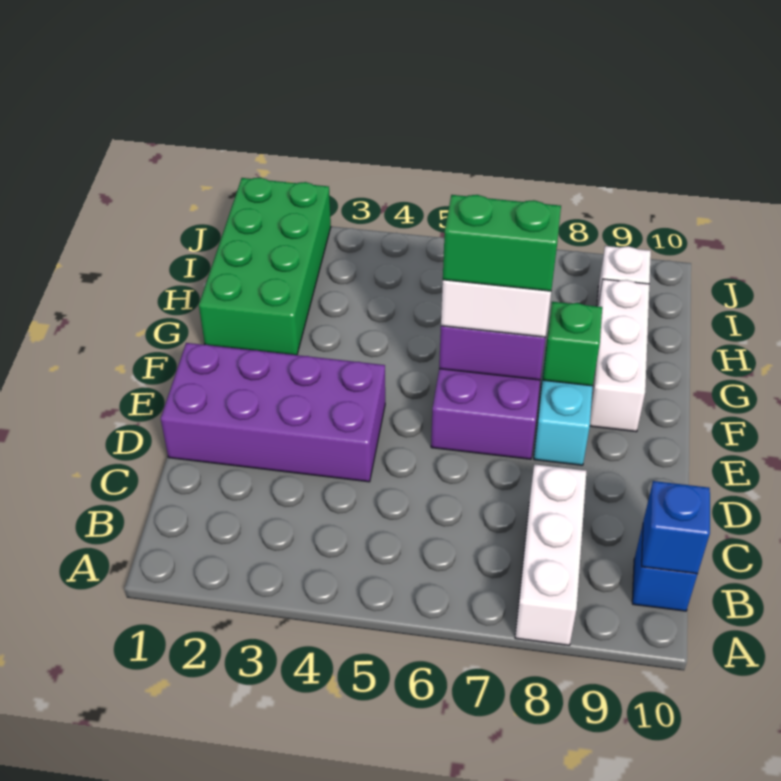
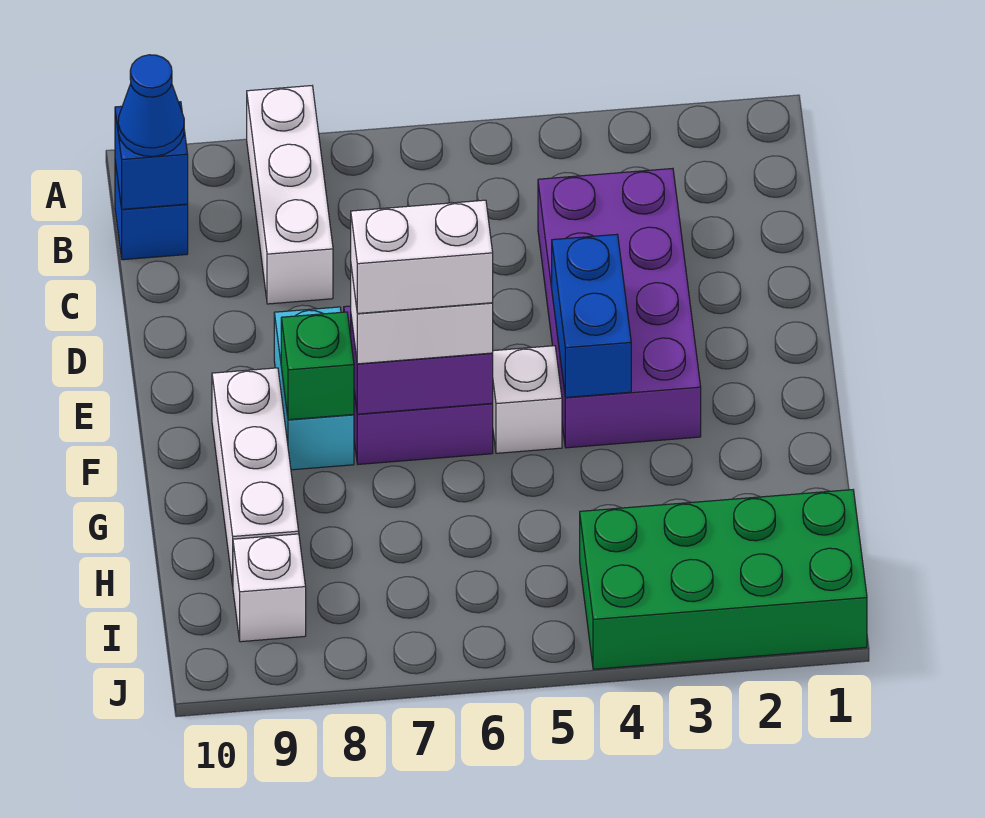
none -> blue 1x1 cone [118,55,184,156]
purple 2x4 brick [161,343,385,482] -> purple 2x4 brick turned to [538,169,701,448]
none -> blue 1x2 brick [552,234,631,398]
none -> white 1x1 brick [493,346,562,453]
green 1x2 brick [443,195,561,291] -> white 1x2 brick [351,200,493,314]
green 2x4 brick [199,178,331,355] -> green 2x4 brick turned to [580,490,867,669]

